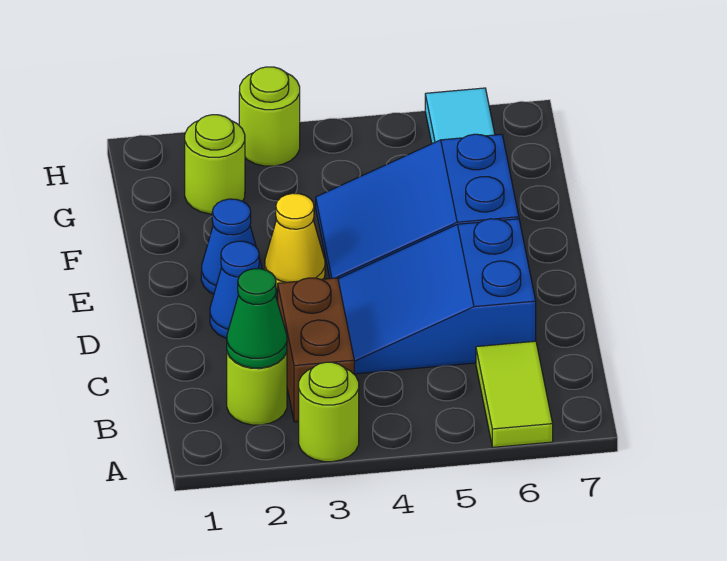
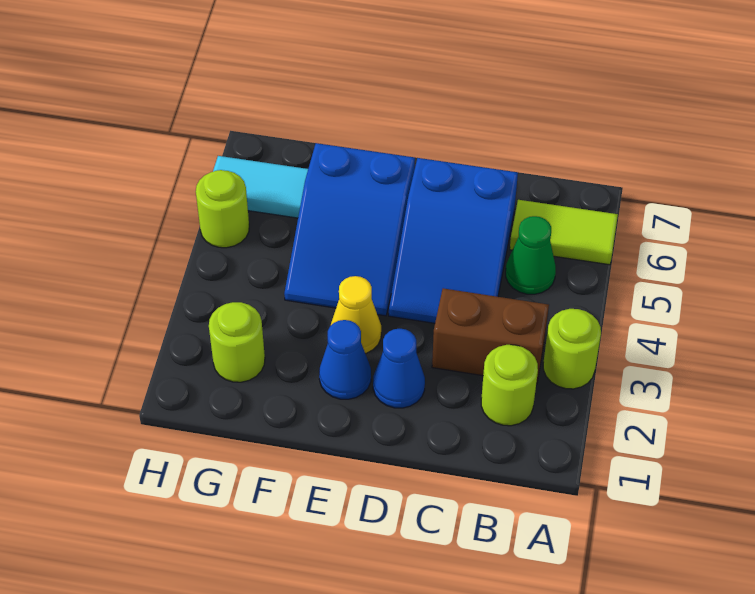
green 1x1 cone [227,269,287,368] -> green 1x1 cone moved to [506,216,556,294]
lime 1x1 round brick [239,67,300,166] -> lime 1x1 round brick moved to [196,170,249,248]

